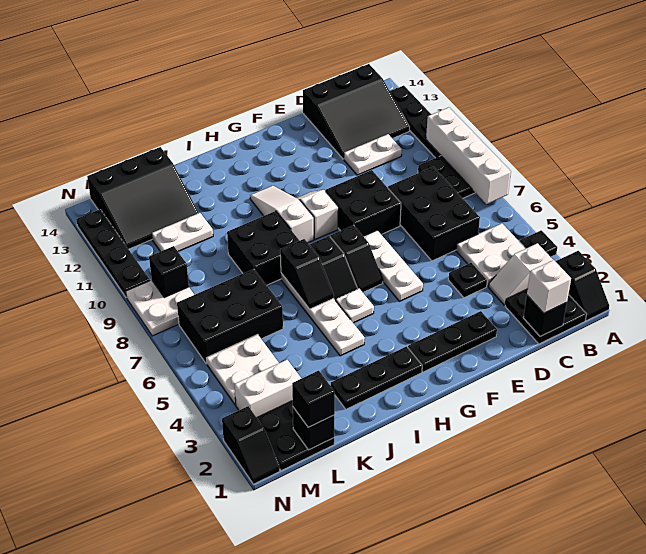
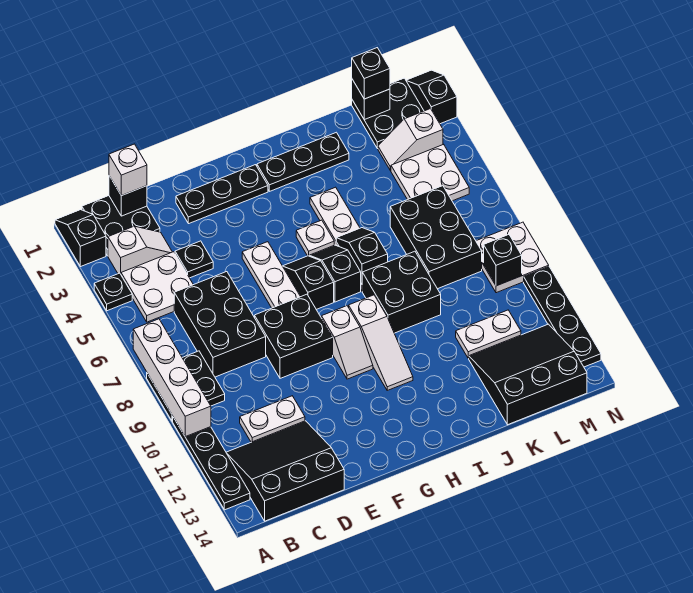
black 2x3 brick [177,269,283,364] -> black 2x3 brick turned to [390,186,482,289]
white 1x2 brick [234,360,301,417] -> white 1x2 slope [378,109,443,171]

